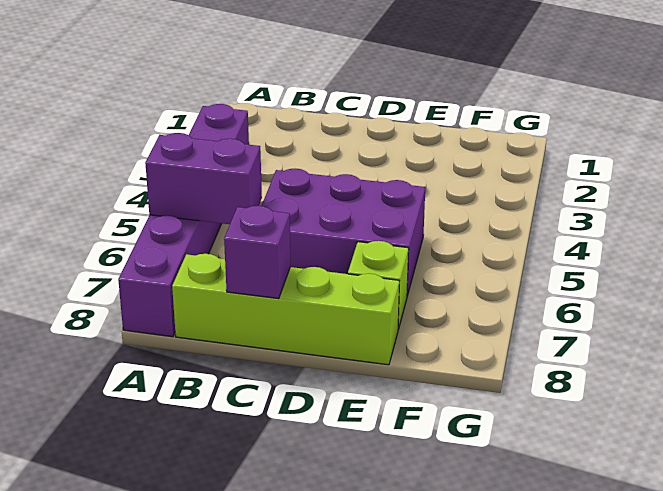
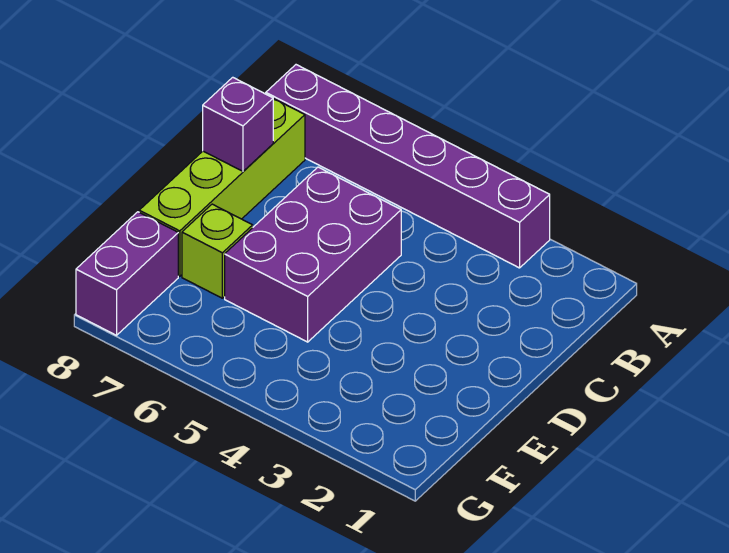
purple 1x2 brick [145,133,262,224] -> purple 1x2 brick moved to [76,212,178,335]

